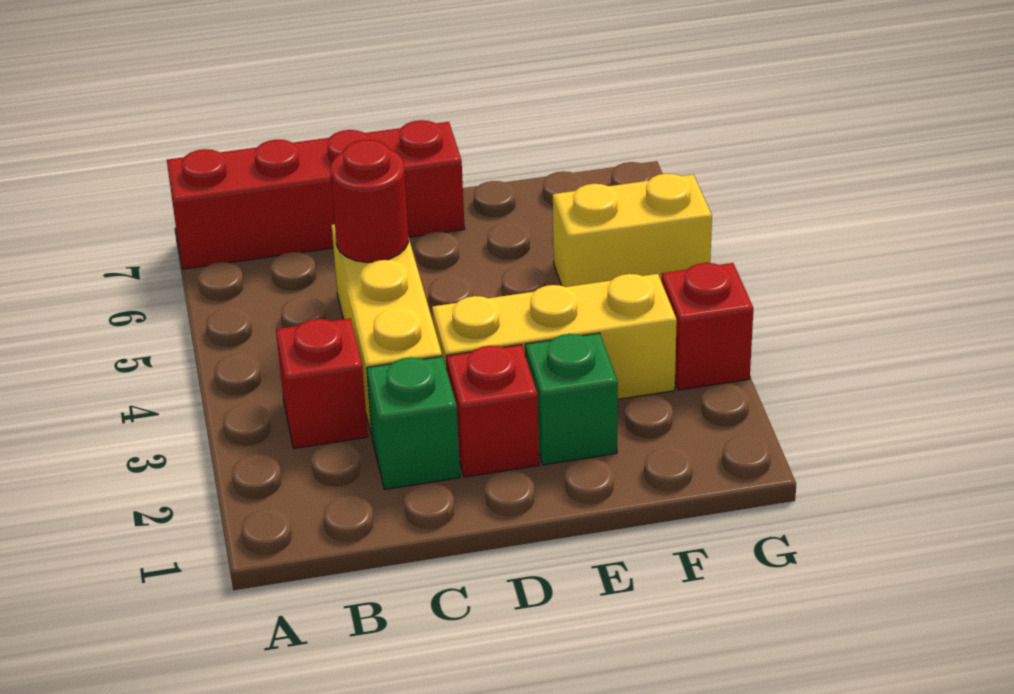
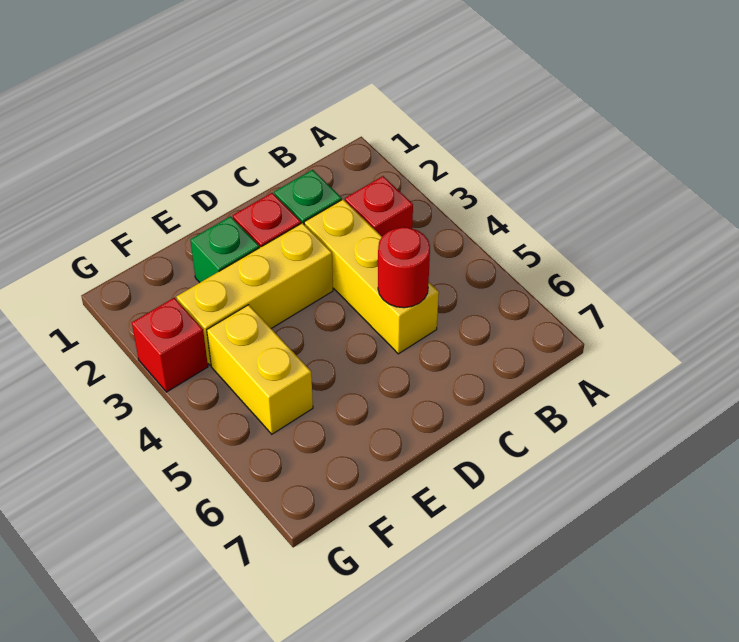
red 1x4 brick [167,120,465,269] -> none
yellow 1x2 brick [553,174,712,287] -> yellow 1x2 brick turned to [207,305,313,434]

